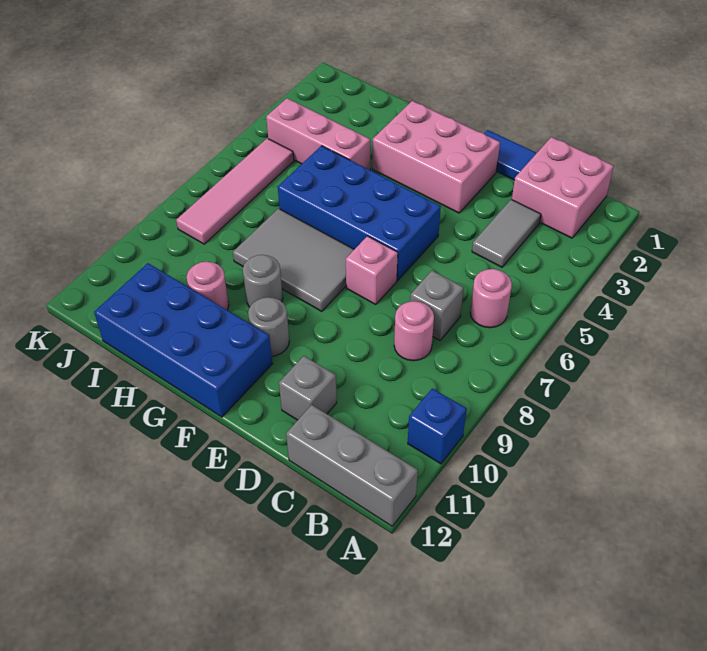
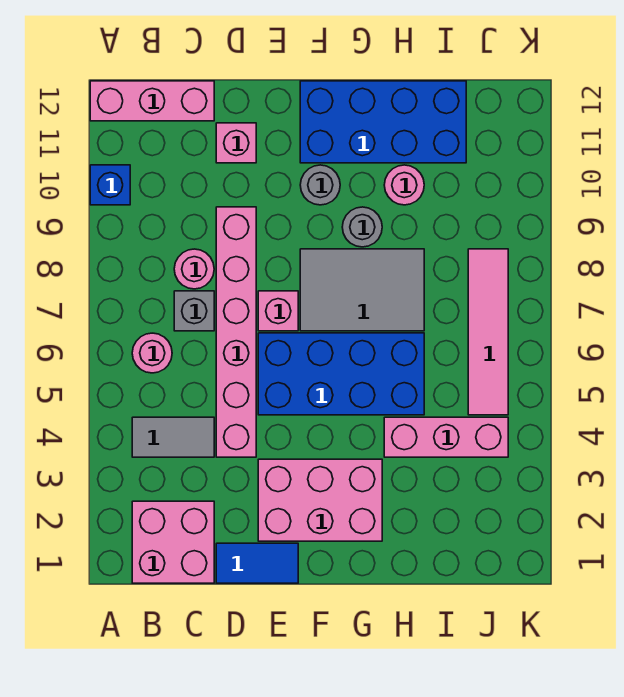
grey 1x3 brick [286,405,418,526] -> pink 1x3 brick [90,81,214,121]
grey 1x2 tile [472,199,541,267] -> grey 1x2 tile turned to [132,417,214,457]
none -> pink 1x6 brick [216,207,256,457]
grey 1x1 brick [279,356,337,420] -> pink 1x1 brick [216,123,256,163]

